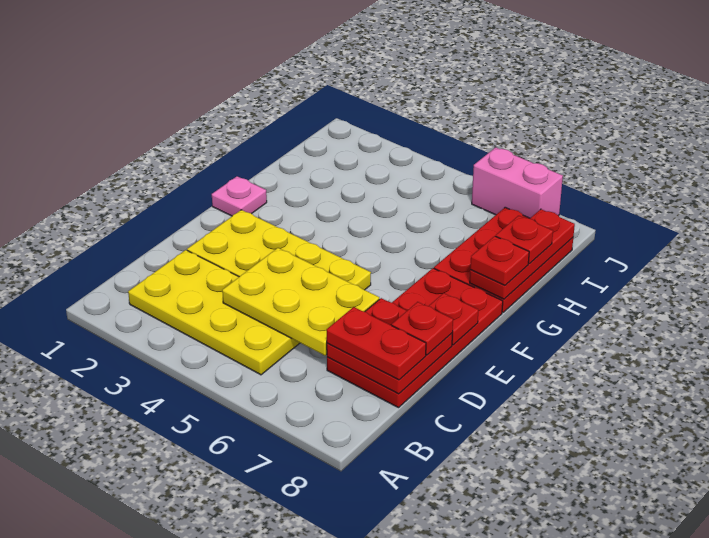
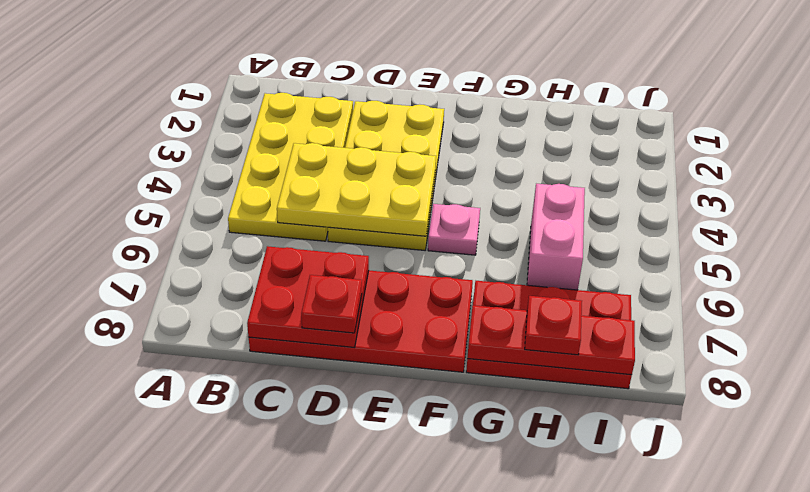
yellow 2x3 plate [222,248,379,356] -> yellow 2x3 plate turned to [277,143,436,236]
red 1x2 plate [327,307,426,380] -> none
red 1x1 plate [429,293,478,345] -> none
pink 1x1 plate [212,176,267,216] -> pink 1x1 plate moved to [428,204,480,255]
red 1x1 plate [470,236,529,285] -> none
pink 1x2 brick [472,147,563,218] -> pink 1x2 brick moved to [527,184,585,290]

